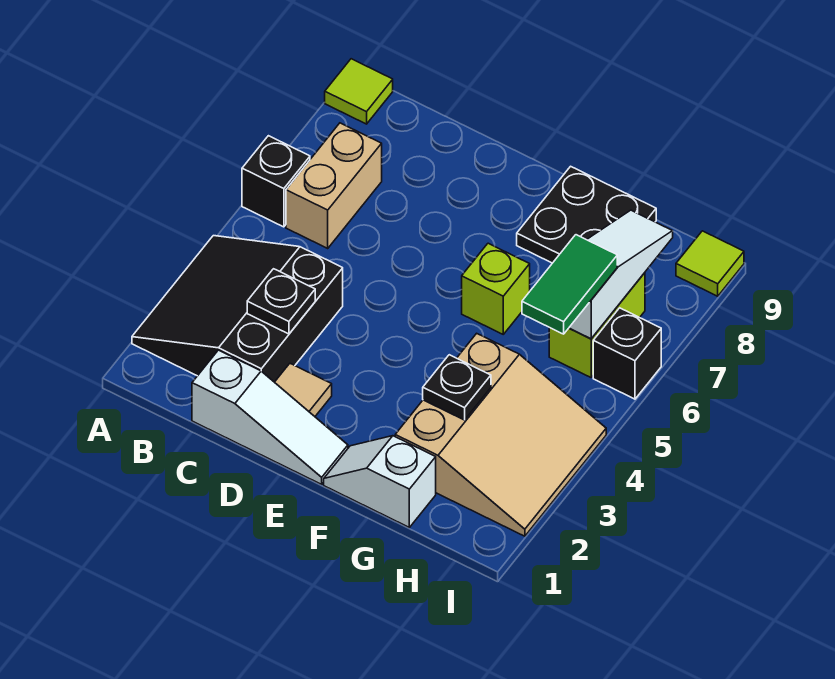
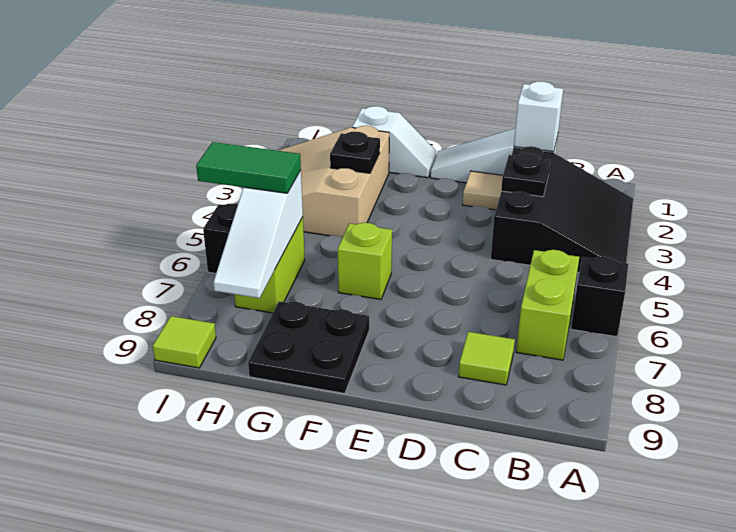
lime 1x1 tile [325,59,393,124] -> lime 1x1 tile moved to [459,332,515,385]
tan 1x2 brick [286,123,382,248] -> lime 1x2 brick [516,250,579,360]
none -> white 1x1 brick [514,81,563,152]
green 1x2 tile [522,235,617,334] -> green 1x2 tile turned to [196,142,301,193]

